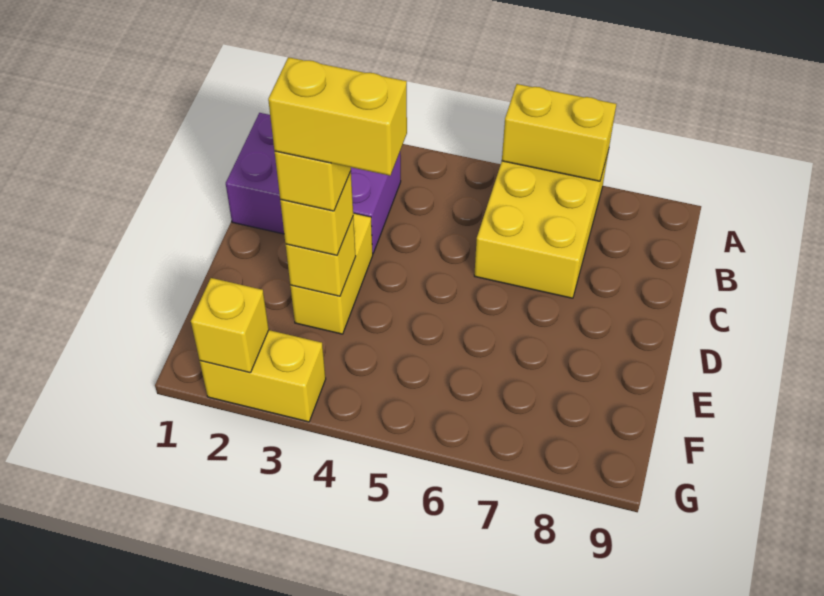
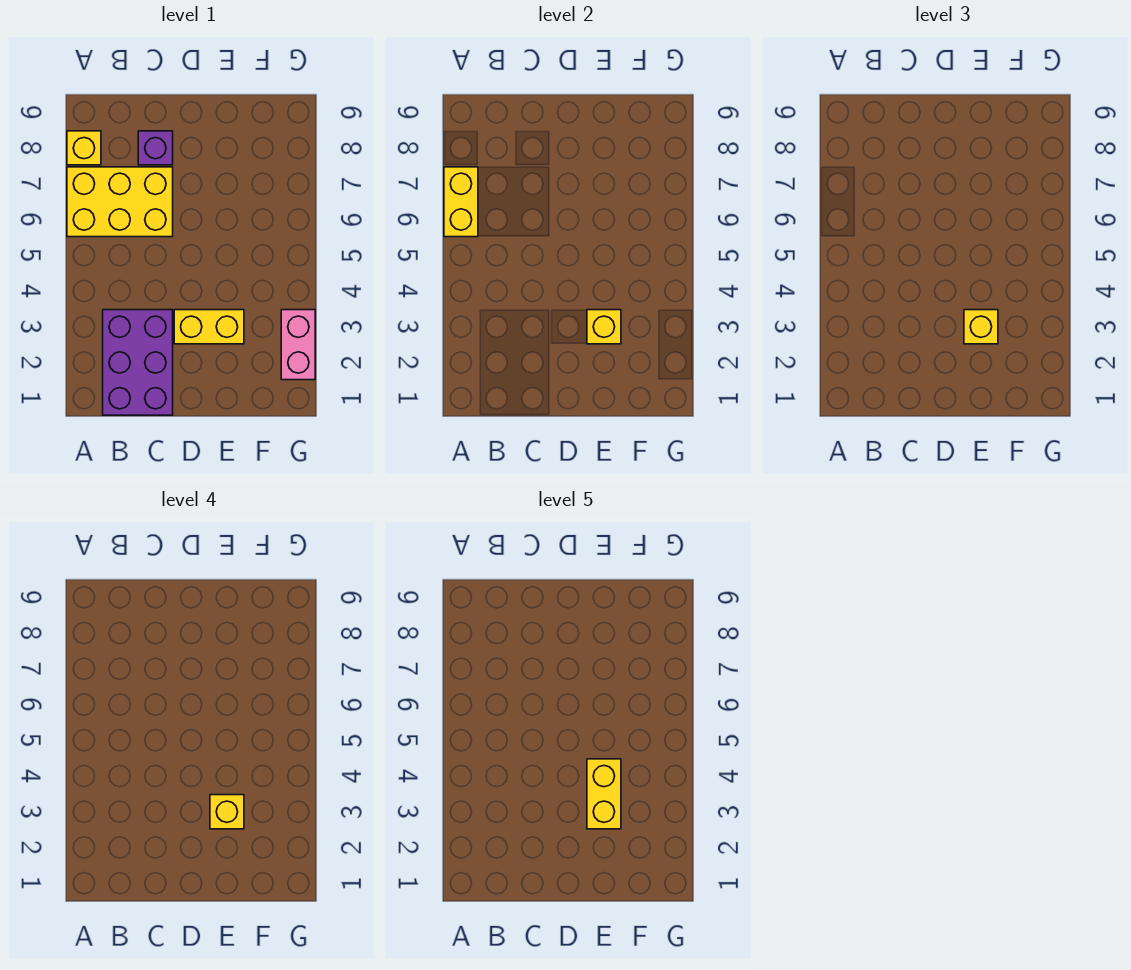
none -> purple 1x1 brick [138,131,173,165]
yellow 1x2 brick [200,330,326,422] -> pink 1x2 brick [281,310,315,380]
yellow 1x1 brick [191,278,269,373] -> yellow 1x1 brick moved to [67,131,101,165]

